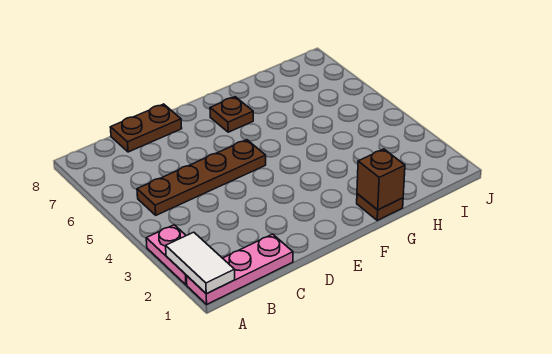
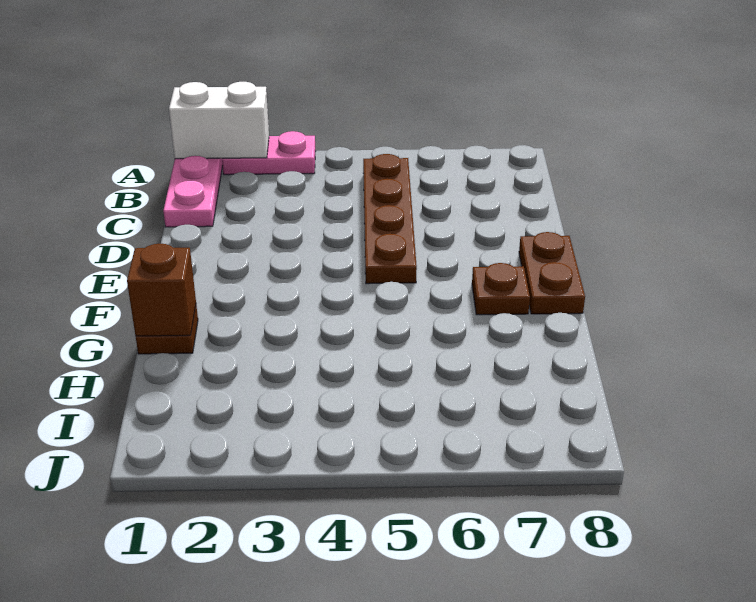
white 1x2 tile [166,232,235,294] -> white 1x2 brick [169,82,269,159]
brown 1x2 plate [110,104,182,152] -> brown 1x2 plate moved to [519,232,585,314]

